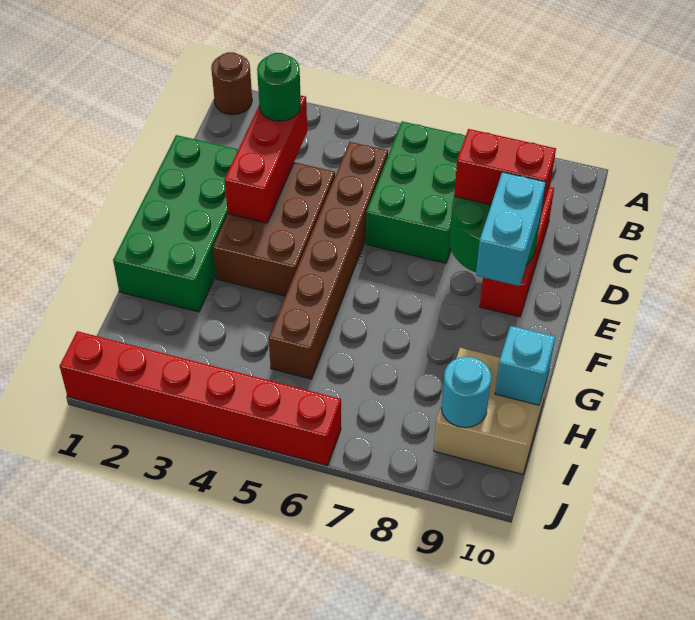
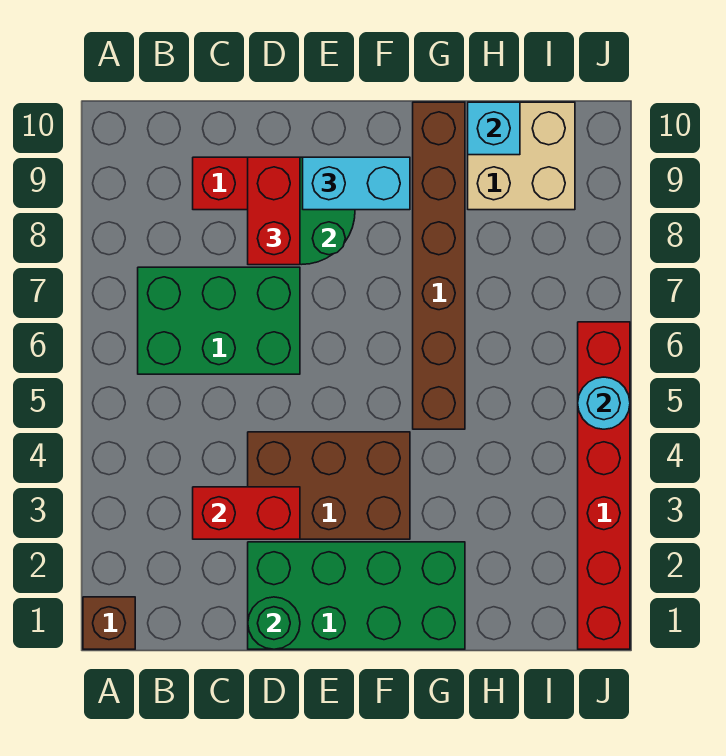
brown 1x1 round brick [211,52,252,115] -> brown 1x1 brick [83,597,135,649]
red 1x3 brick [224,96,307,223] -> red 1x2 brick [193,487,300,539]
green 1x1 round brick [257,53,301,121] -> green 1x1 round brick moved to [248,597,300,649]
brown 1x6 brick [269,142,388,379] -> brown 1x6 brick turned to [413,102,465,429]
cyan 1x1 round brick [441,357,491,428] -> cyan 1x1 round brick moved to [578,377,630,429]

